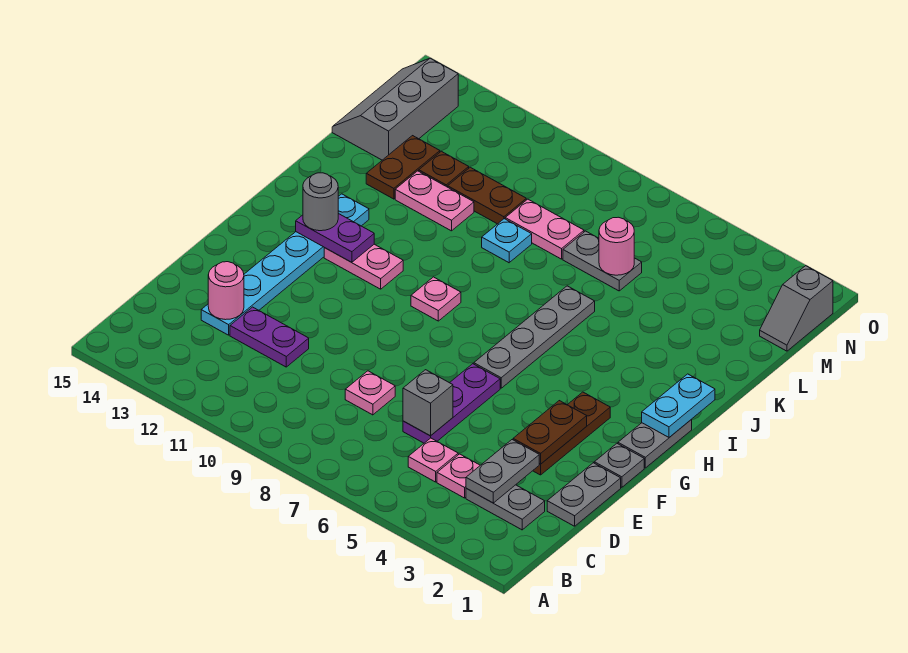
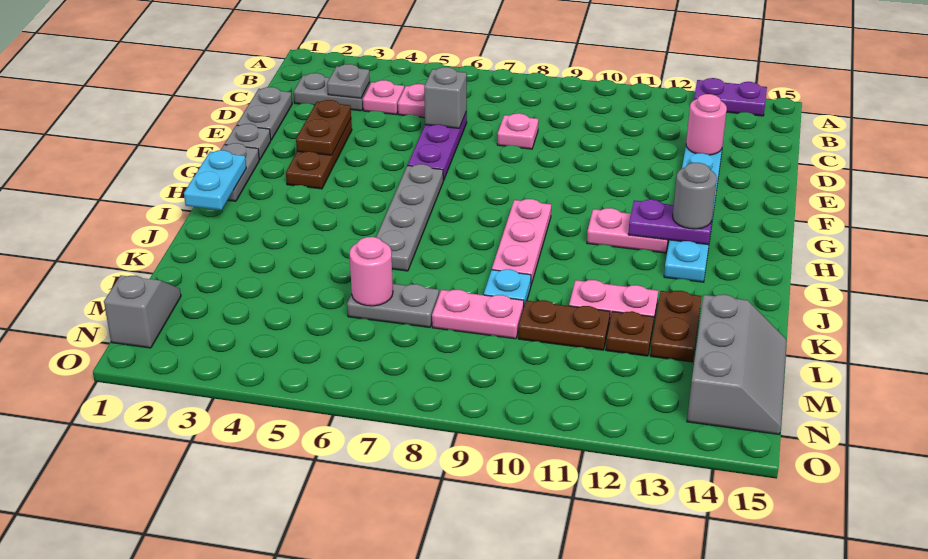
grey 1x2 plate [466,440,539,503] -> grey 1x1 plate [327,64,370,98]
purple 1x2 plate [230,307,309,367] -> purple 1x2 plate moved to [694,78,767,116]
pink 1x1 plate [411,277,461,321] -> pink 1x3 plate [492,199,551,285]

